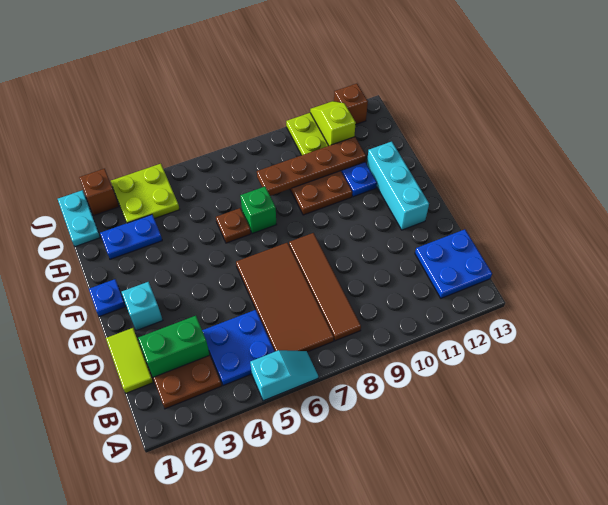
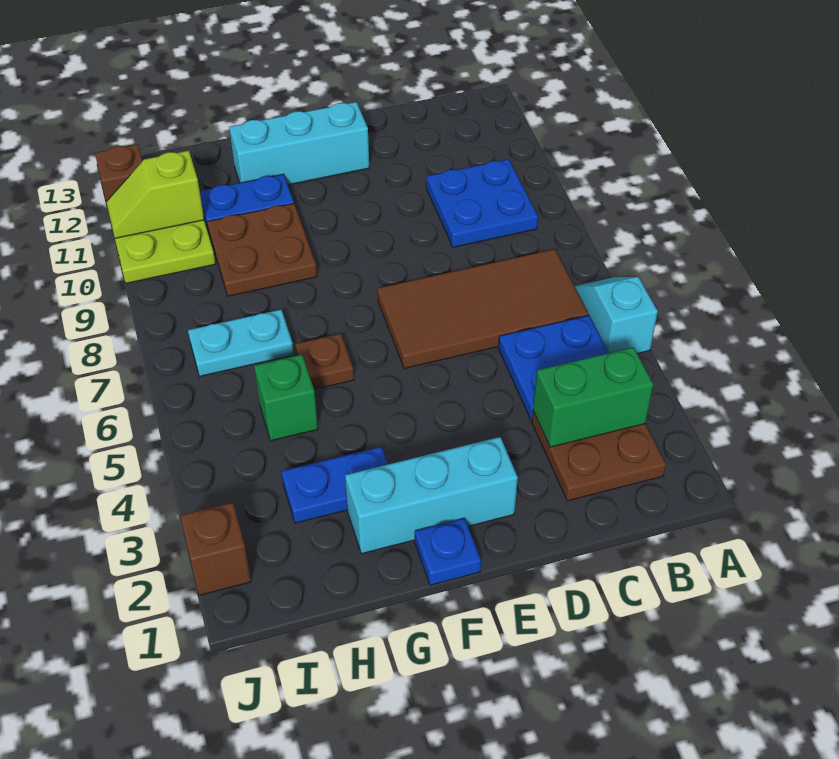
brown 1x4 tile [289,233,361,341] -> none
blue 2x2 plate [415,229,492,298] -> blue 2x2 plate moved to [426,159,538,247]
lime 1x2 tile [106,328,153,393] -> none
green 1x2 brick [138,316,210,377] -> green 1x2 brick turned to [533,347,653,447]
cyan 1x1 brick [121,282,163,331] -> cyan 1x3 brick [345,437,518,554]
green 1x1 brick [240,187,277,234] -> green 1x1 brick moved to [254,355,318,441]
blue 1x2 plate [100,215,162,259] -> blue 1x2 plate turned to [281,447,388,523]
brown 1x4 plate [257,137,366,196] -> none
cyan 1x2 plate [58,190,100,247] -> cyan 1x2 plate moved to [188,310,294,376]
lime 2x2 plate [111,164,180,223] -> none

